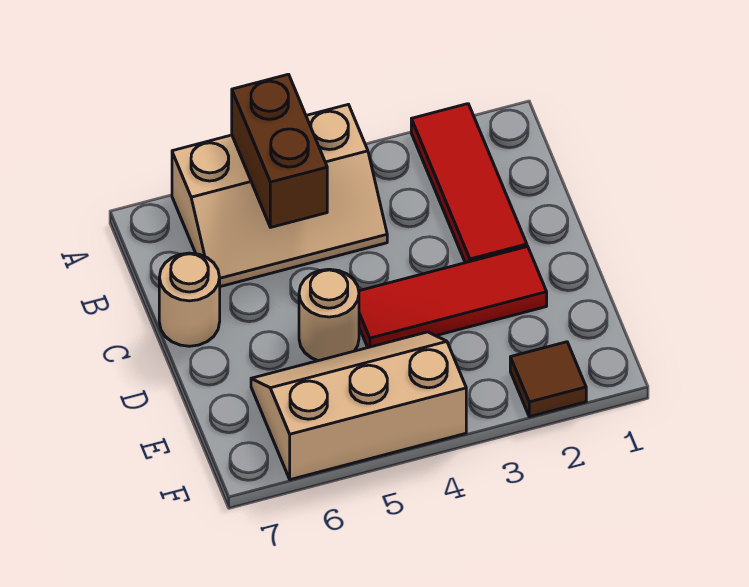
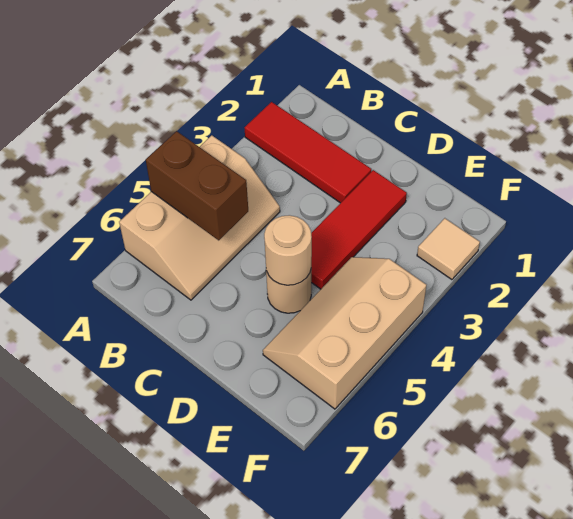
tan 1x1 round brick [159,253,220,346] -> tan 1x1 round brick moved to [264,215,312,285]
brown 1x1 tile [510,342,586,417] -> tan 1x1 tile [417,218,480,280]

